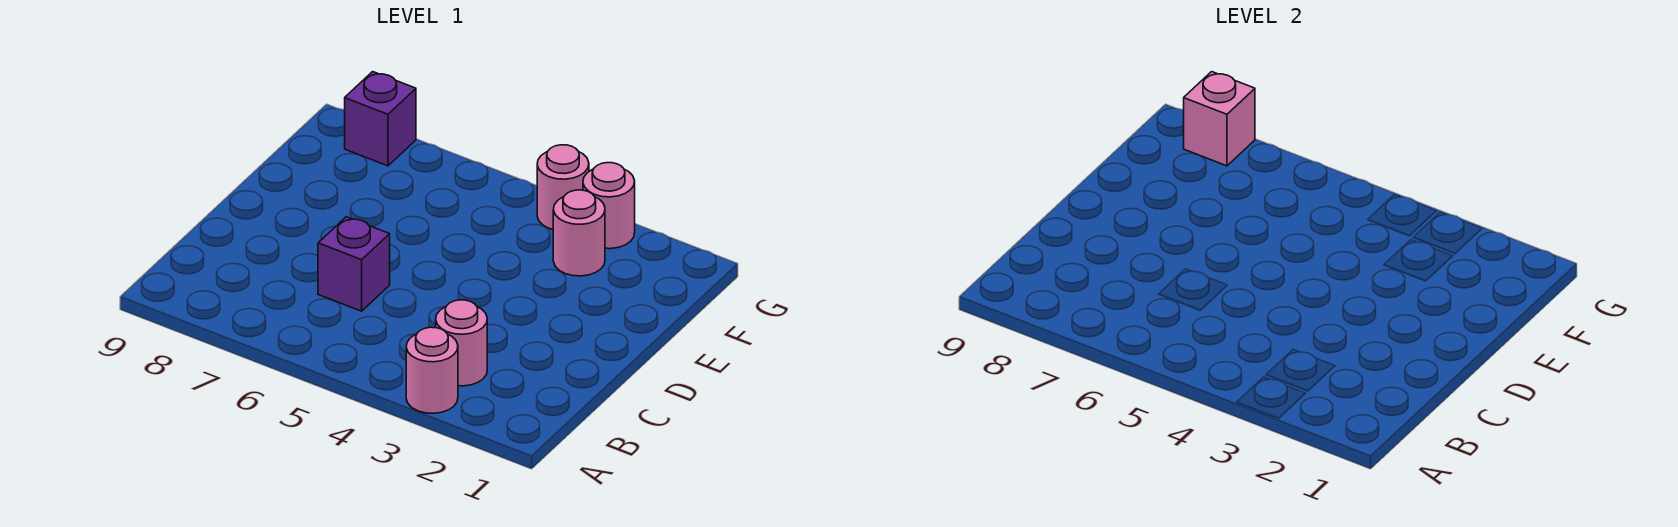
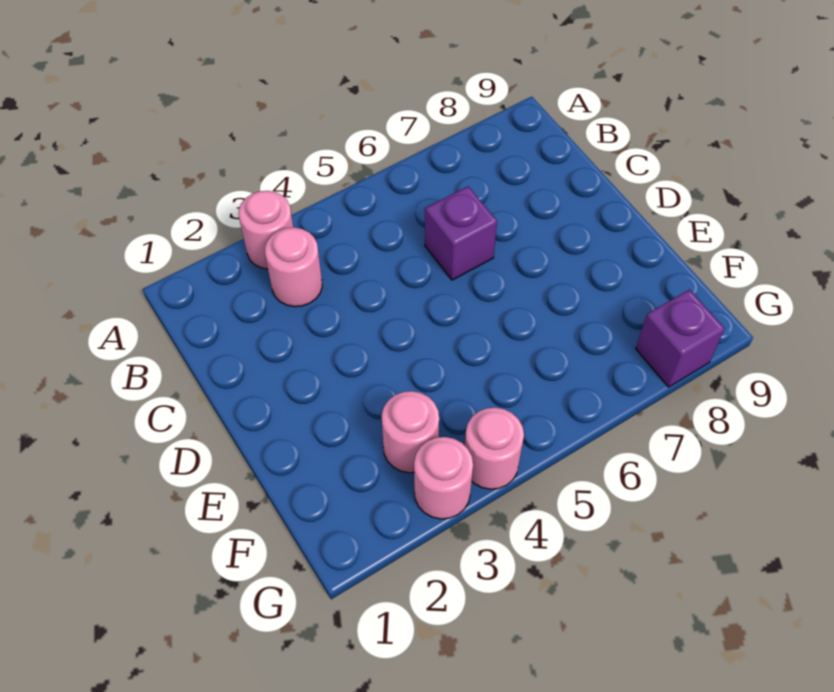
pink 1x1 brick [1184,72,1255,166] -> none

